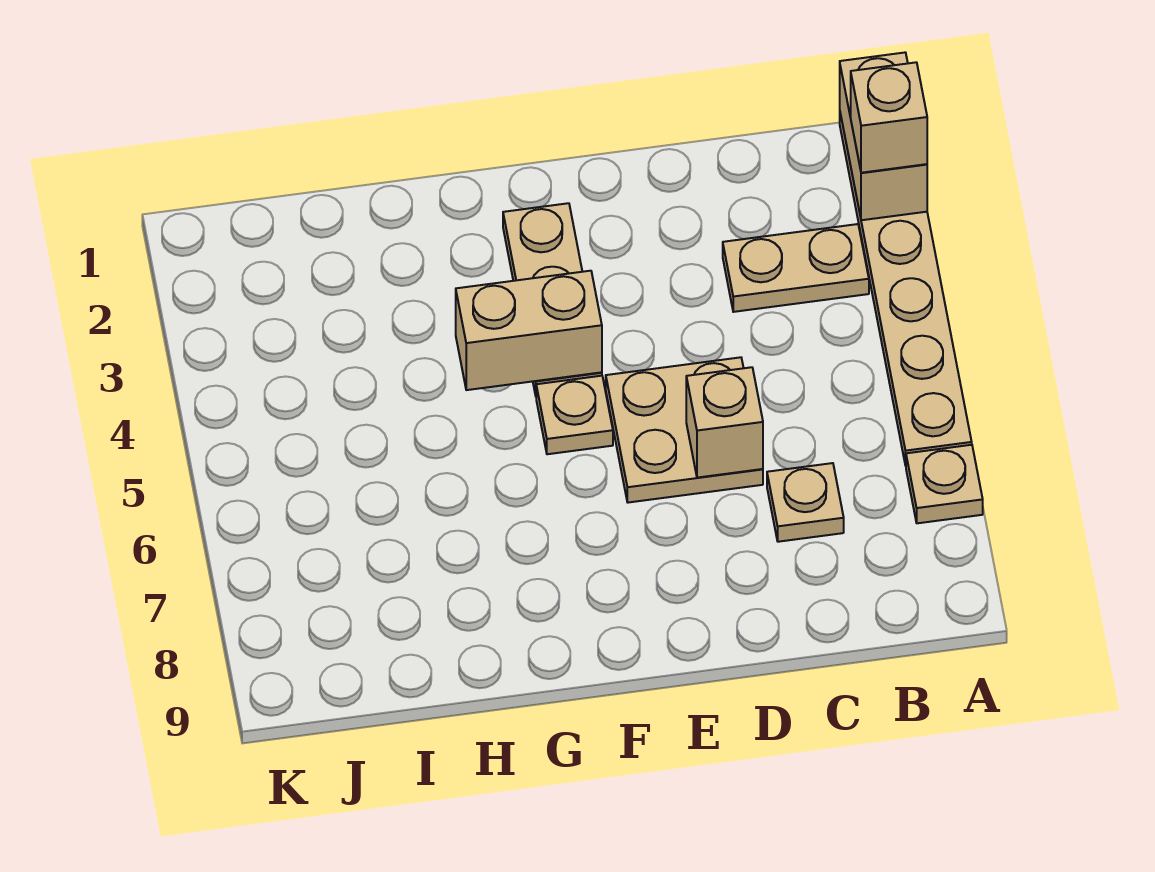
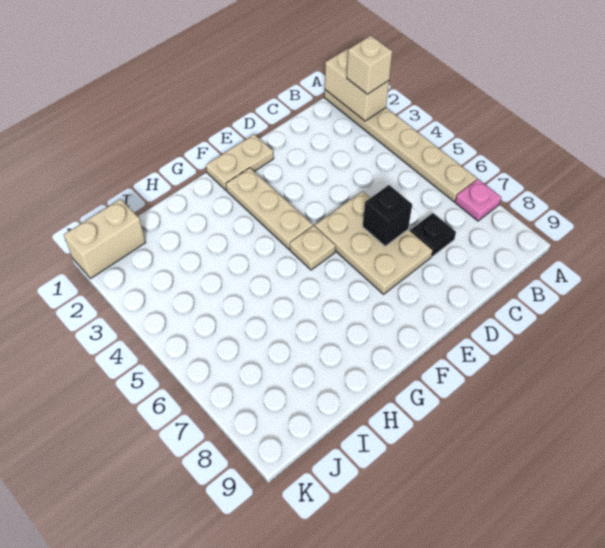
tan 1x1 plate [906,445,983,523] -> pink 1x1 plate [455,179,501,221]
tan 1x2 plate [723,224,869,312] -> tan 1x2 plate moved to [206,134,274,190]
tan 1x1 plate [767,463,844,542] -> black 1x1 plate [410,213,456,257]
tan 2x2 plate [606,357,763,503] -> tan 2x3 plate [315,191,432,294]
tan 1x1 brick [686,367,763,478] -> black 1x1 brick [363,185,412,246]
tan 1x2 brick [456,271,602,390] -> tan 1x2 brick moved to [64,199,146,278]

